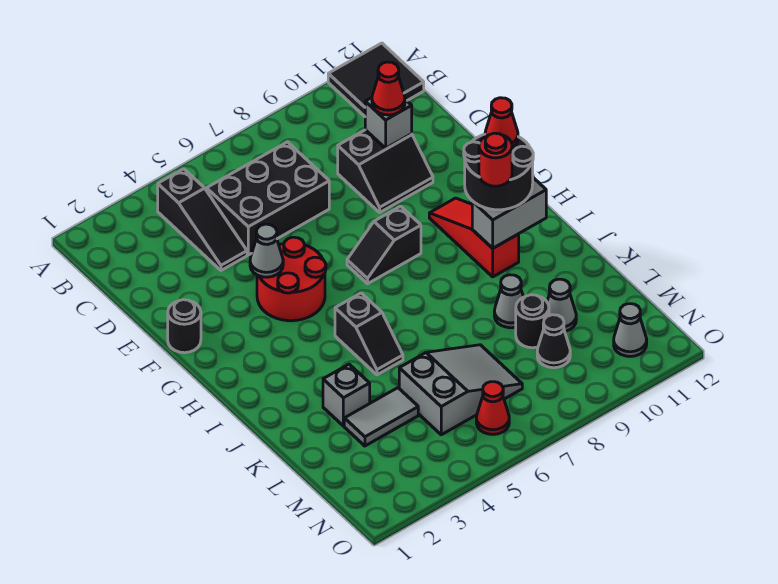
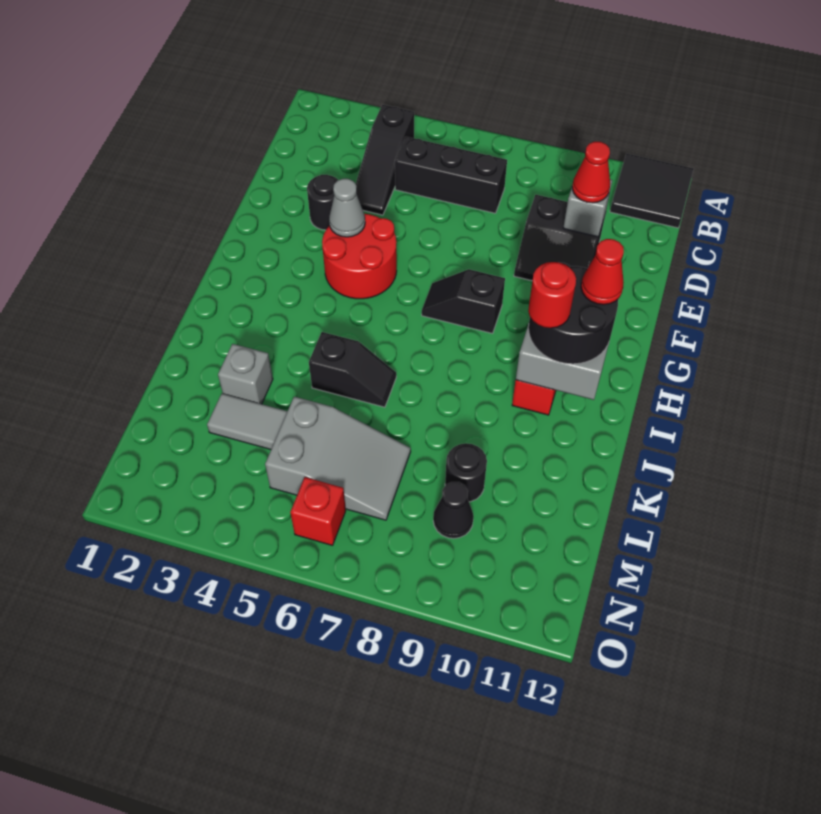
black 2x3 brick [207,142,329,255] -> black 1x3 brick [395,137,507,213]
black 1x1 round brick [168,300,201,353] -> black 1x1 round brick moved to [307,175,338,230]
black 1x2 slope [335,293,403,375] -> black 1x2 slope turned to [309,332,396,407]
grey 1x1 cone [494,275,523,328] -> none
grey 1x1 cone [547,279,576,331] -> none
red 1x1 cone [476,382,509,434] -> red 1x1 brick [290,477,346,545]
grey 1x1 cone [614,304,647,357] -> none

